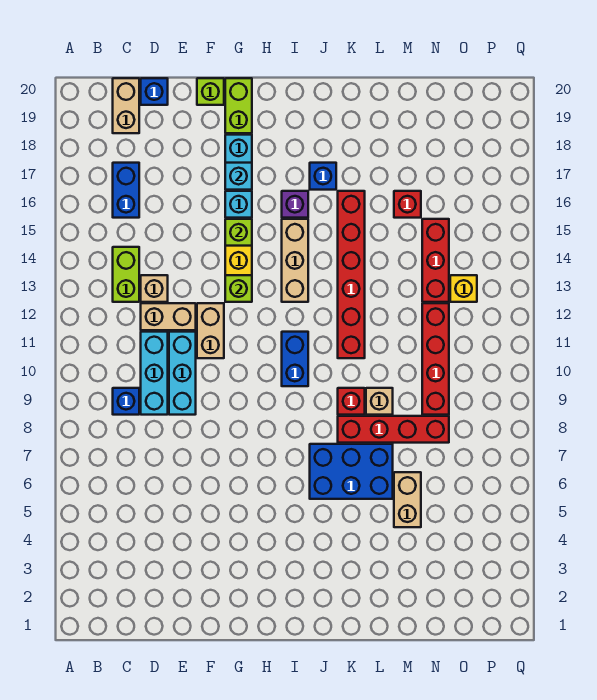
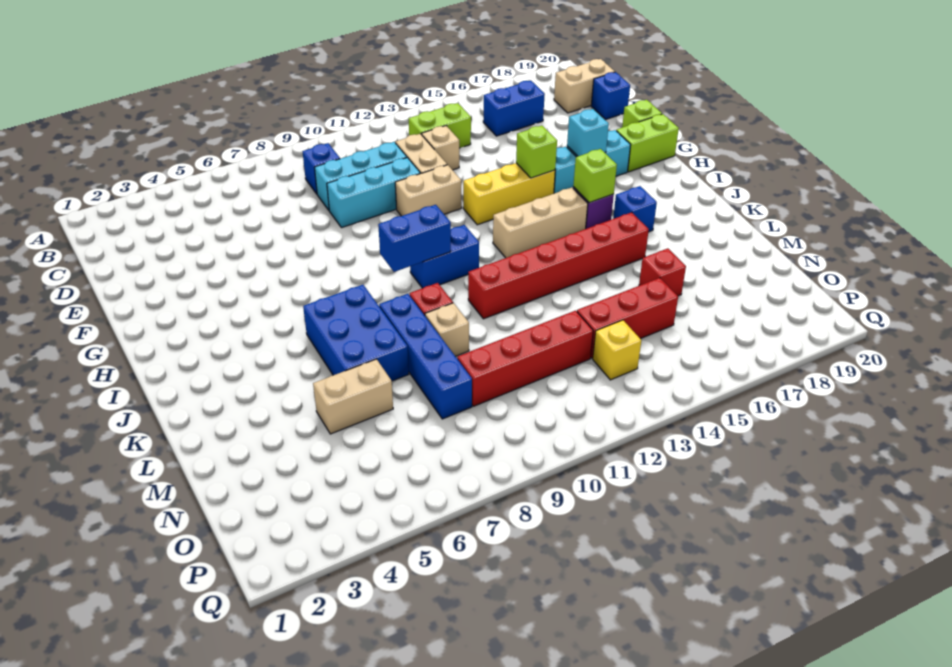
lime 1x1 brick [225,275,252,302] -> lime 1x1 brick moved to [573,149,617,203]
none -> blue 1x2 brick [378,205,451,272]
red 1x4 brick [338,416,449,443] -> blue 1x4 brick [379,294,472,419]

